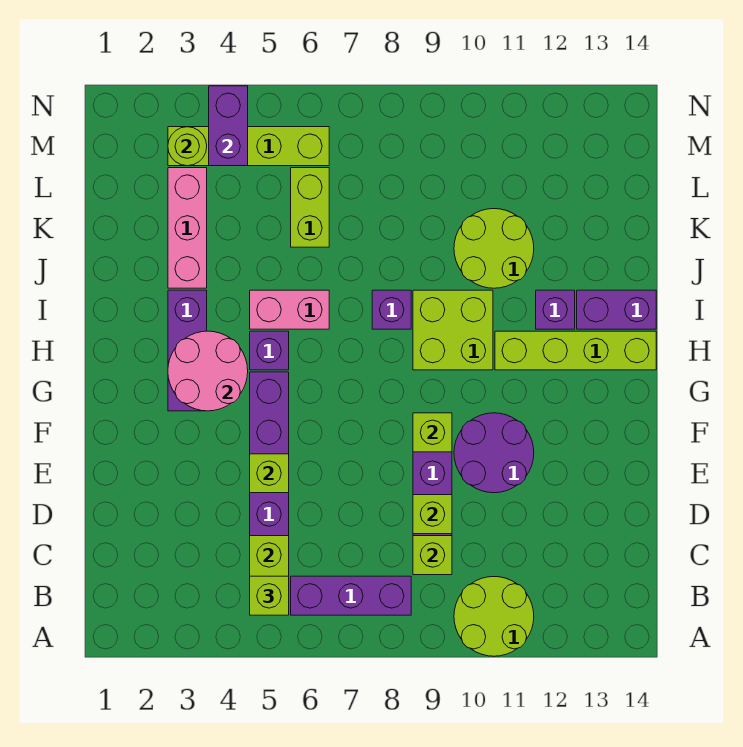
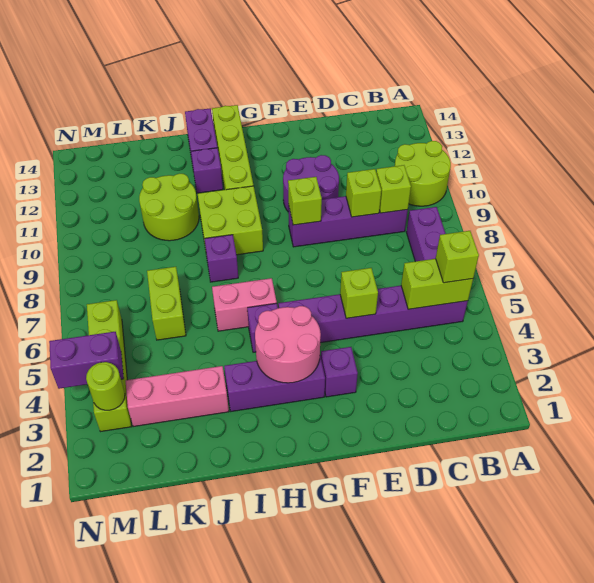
none -> purple 1x1 brick [321,347,358,397]
pink 1x2 brick [250,290,329,329] -> pink 1x2 brick turned to [212,278,277,331]
lime 1x2 brick [291,168,329,247] -> lime 1x2 brick turned to [147,267,186,340]

